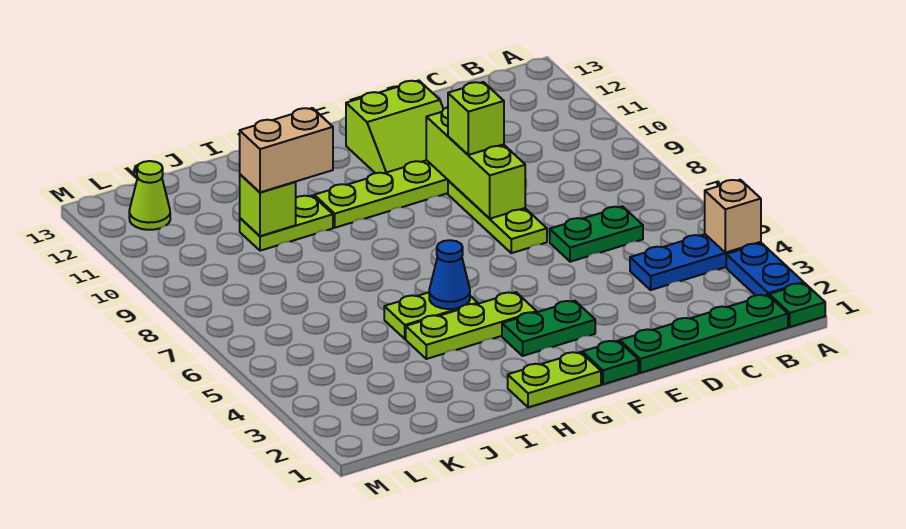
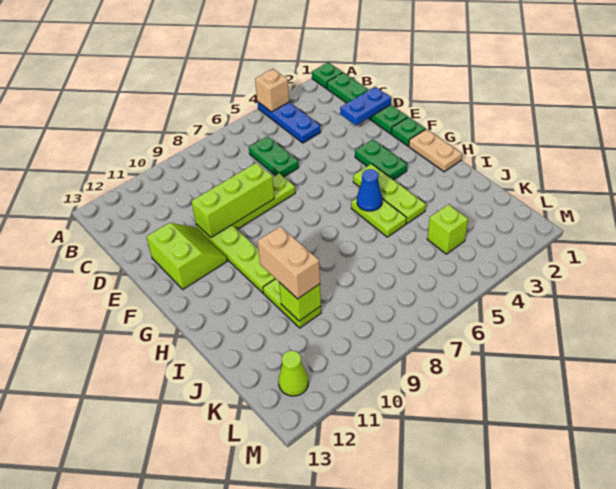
blue 1x2 plate [726,243,804,296] -> blue 1x2 plate moved to [340,87,391,125]
lime 1x1 brick [448,82,504,155] -> lime 1x1 brick moved to [427,204,468,254]
lime 1x2 plate [508,352,601,407] -> tan 1x2 plate [409,129,462,172]

